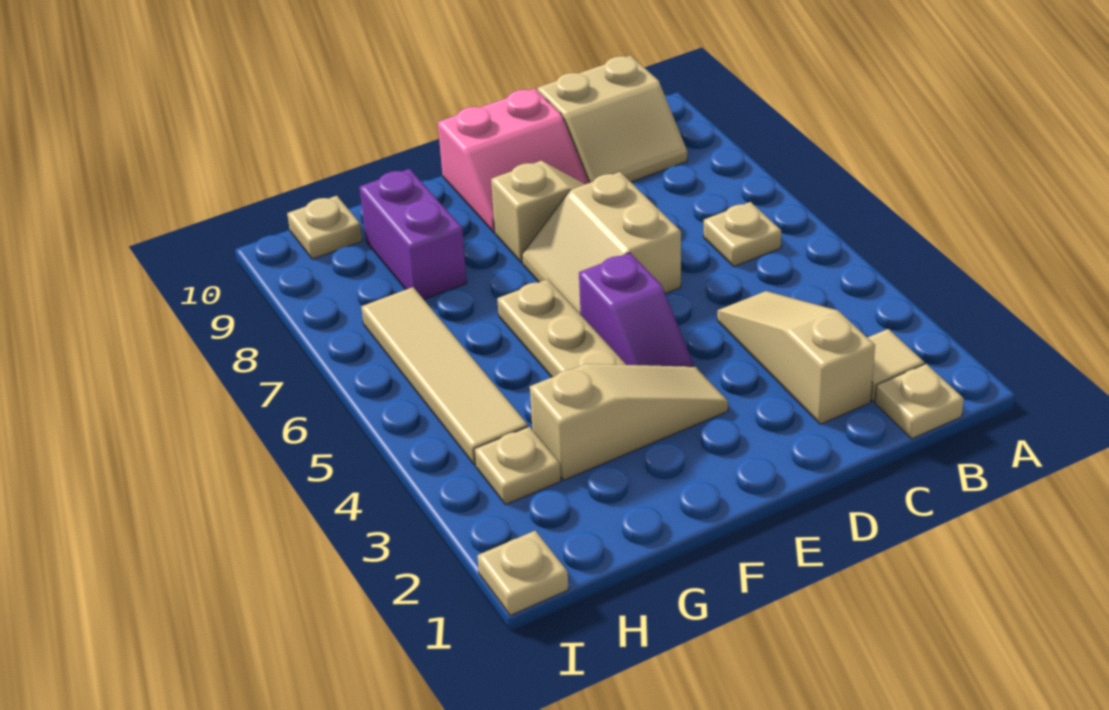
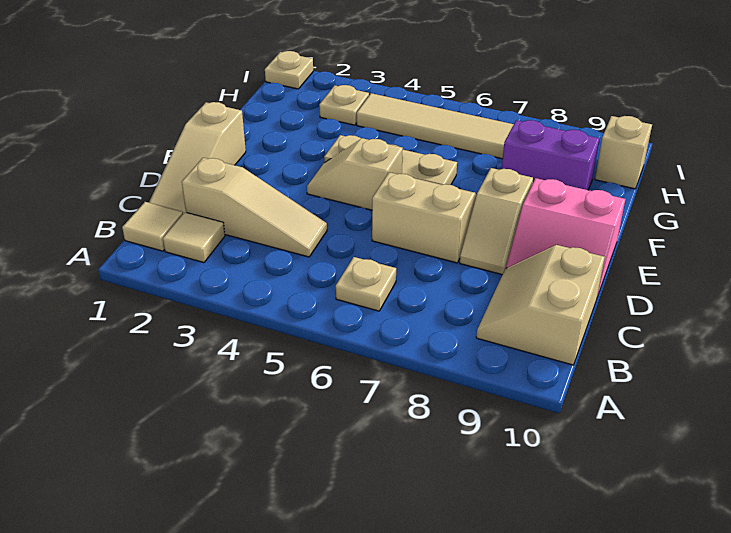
tan 1x1 plate [875,364,964,439] -> tan 1x1 tile [122,202,183,251]
pink 2x2 slope [438,88,589,232] -> pink 2x2 slope turned to [506,178,625,297]
tan 1x3 slope [530,364,728,480] -> tan 1x3 slope moved to [149,102,246,214]
purple 1x2 slope [579,253,694,367] -> tan 1x2 slope [307,138,403,210]
tan 1x1 plate [287,196,362,259] -> tan 1x1 brick [595,116,652,189]

